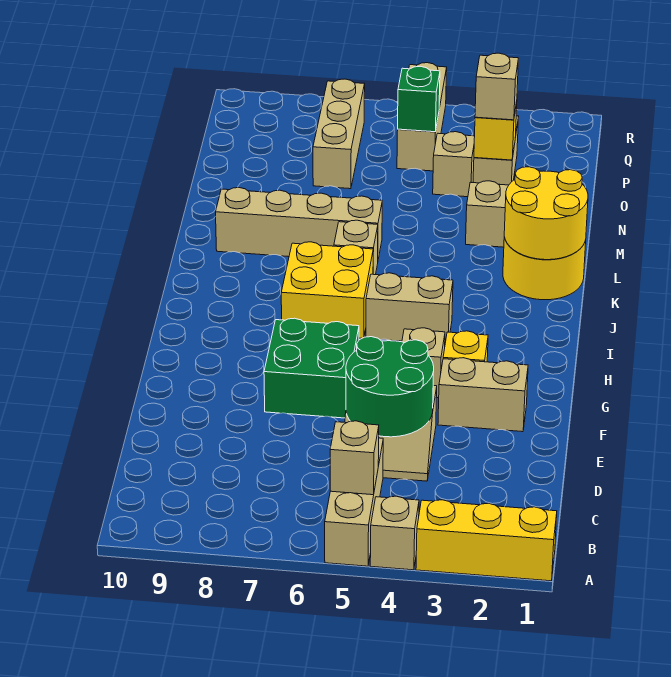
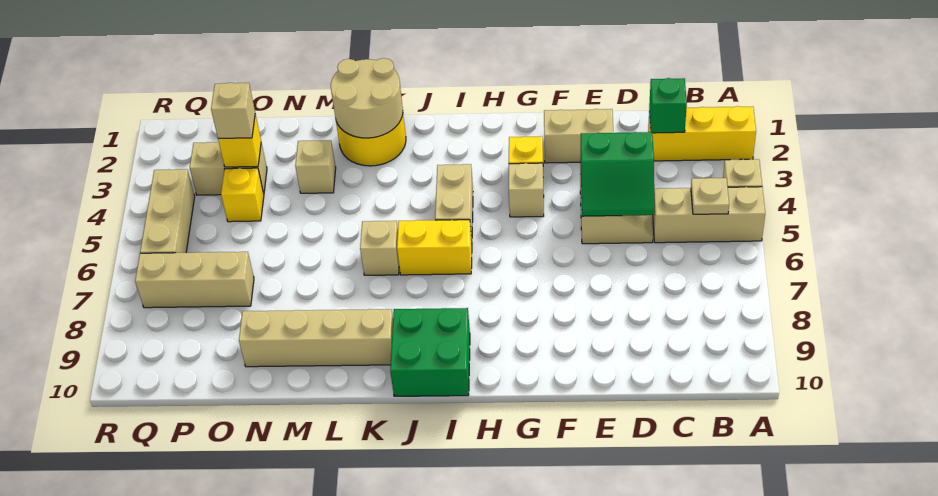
yellow 1x3 brick [416,500,557,581] -> yellow 1x3 brick turned to [648,106,756,161]
tan 1x1 brick [330,421,379,495] -> tan 1x1 plate [691,178,729,214]
green 2x2 round brick [346,337,434,437] -> green 2x2 slope [580,132,654,216]
tan 1x2 brick [438,358,528,432] -> tan 1x2 brick turned to [544,109,613,163]
green 2x2 brick [264,318,359,418] -> green 2x2 brick moved to [390,308,470,396]
yellow 2x2 brick [281,242,373,338] -> yellow 1x2 brick [397,220,472,275]
yellow 2x2 round brick [504,167,588,260] -> tan 2x2 round brick [331,58,403,138]
tan 1x4 brick [216,188,382,259] -> tan 1x4 brick turned to [239,309,393,367]
tan 1x1 brick [433,132,475,197] -> yellow 1x1 brick [221,168,264,222]
tan 1x3 brick [397,63,447,171] -> tan 1x3 brick turned to [140,169,195,253]
green 1x1 brick [398,66,440,132] -> green 1x1 brick moved to [649,78,687,133]

